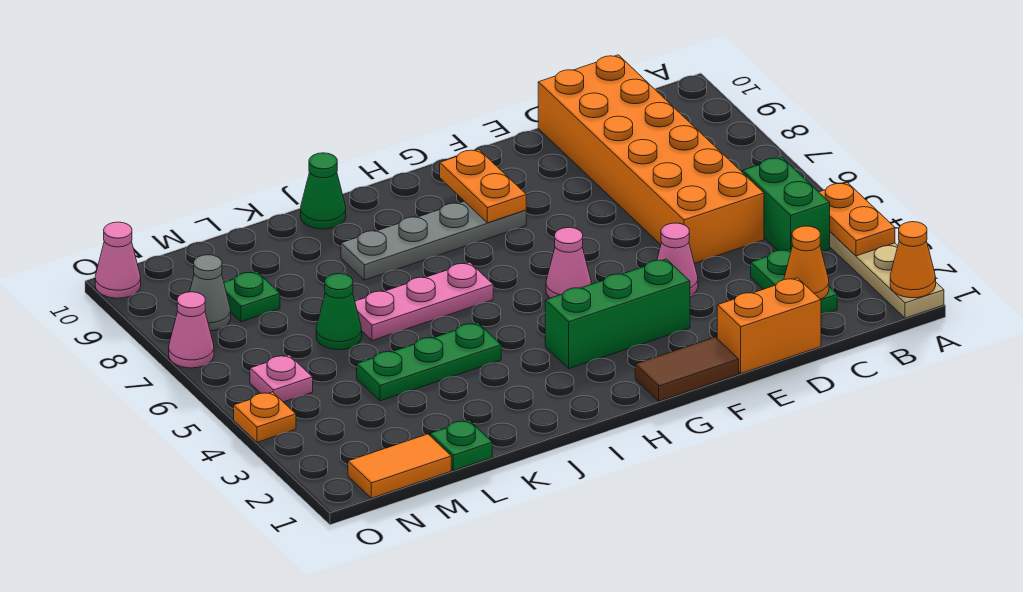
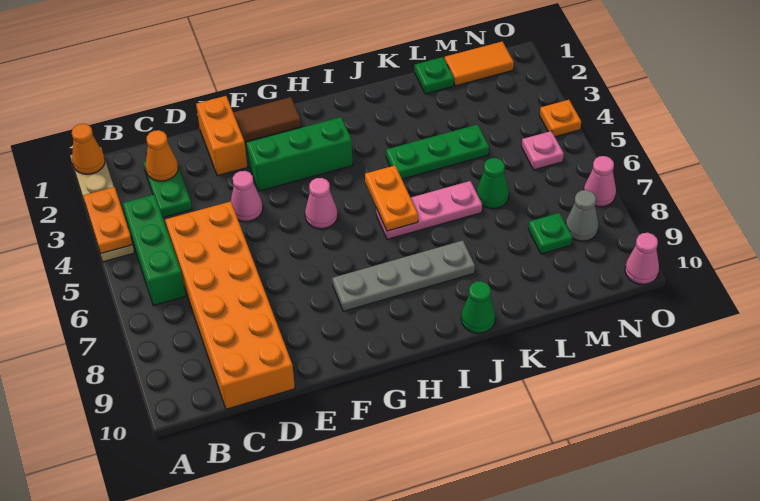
green 1x2 brick [743,157,830,252] -> green 1x3 brick [123,194,186,306]
orange 1x2 brick [717,278,821,373] -> orange 1x2 brick turned to [196,96,248,176]
orange 1x2 plate [440,149,526,223] -> orange 1x2 plate moved to [365,165,418,231]

